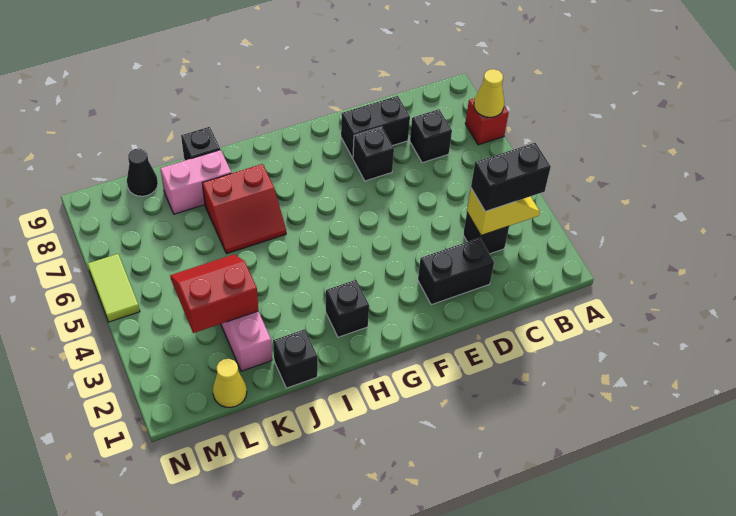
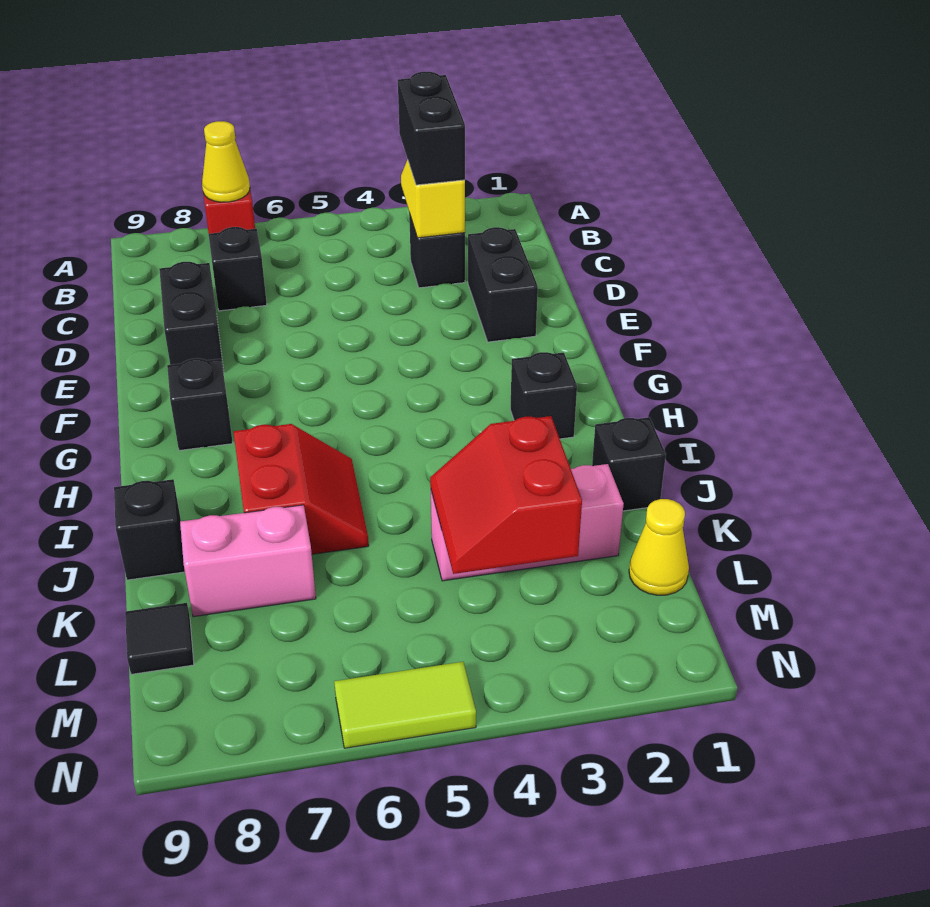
black 1x1 brick [353,127,394,181] -> black 1x1 brick moved to [167,358,233,450]
pink 1x2 brick [160,150,231,214] -> pink 1x2 brick turned to [180,505,316,617]
black 1x1 cone [127,149,158,196] -> black 1x1 tile [125,603,194,674]

